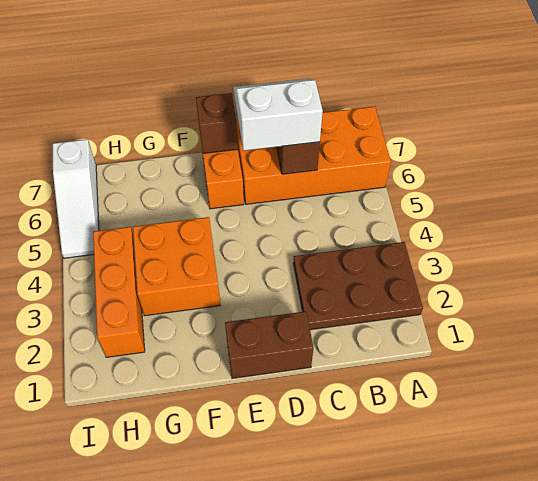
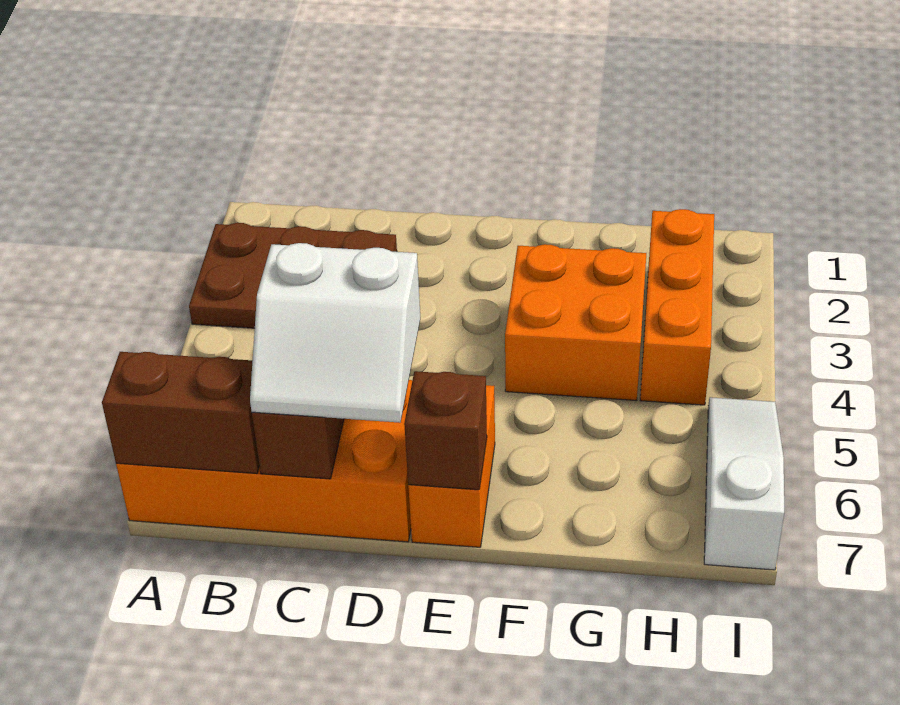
brown 1x2 brick [225,311,313,378] -> brown 1x2 brick moved to [102,352,260,474]

